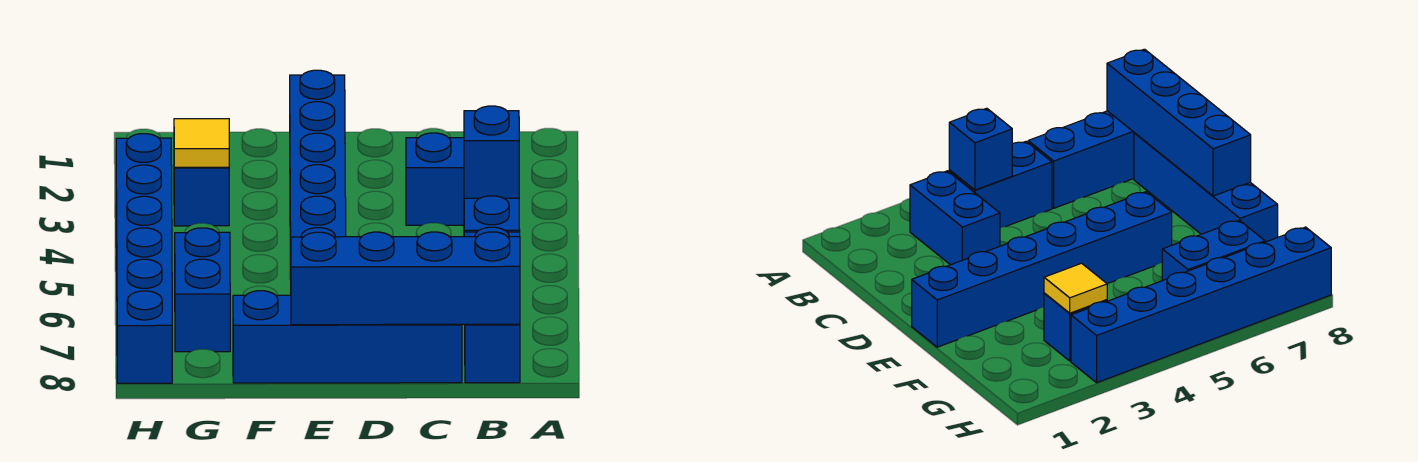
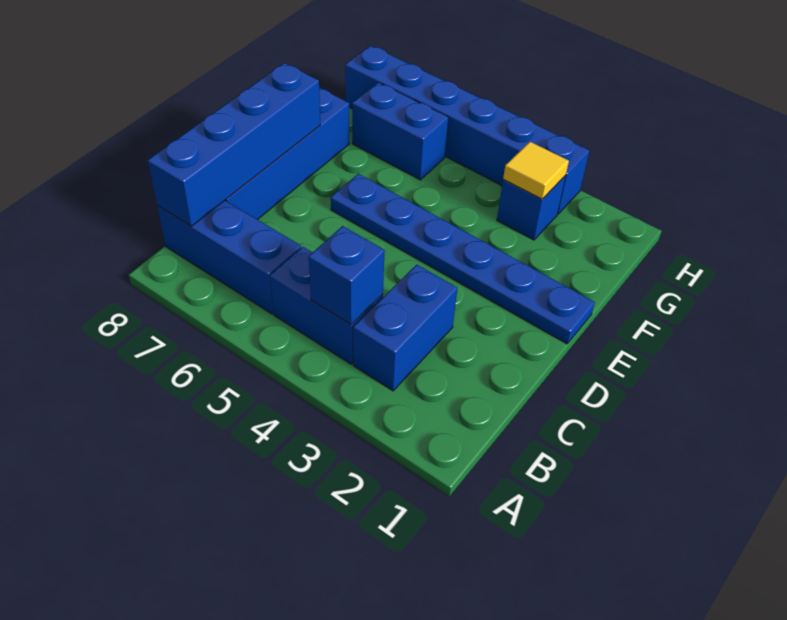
blue 1x6 brick [290,70,346,279] -> blue 1x6 plate [331,174,595,344]

